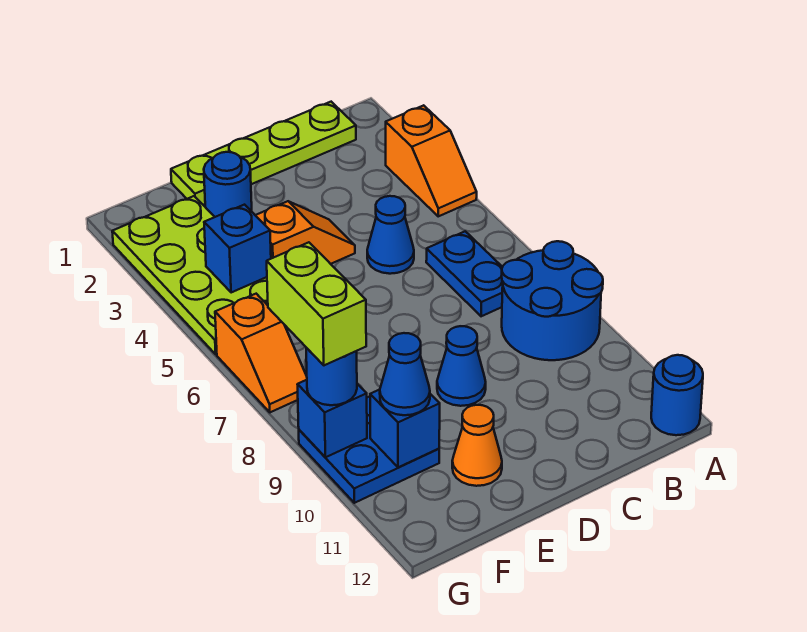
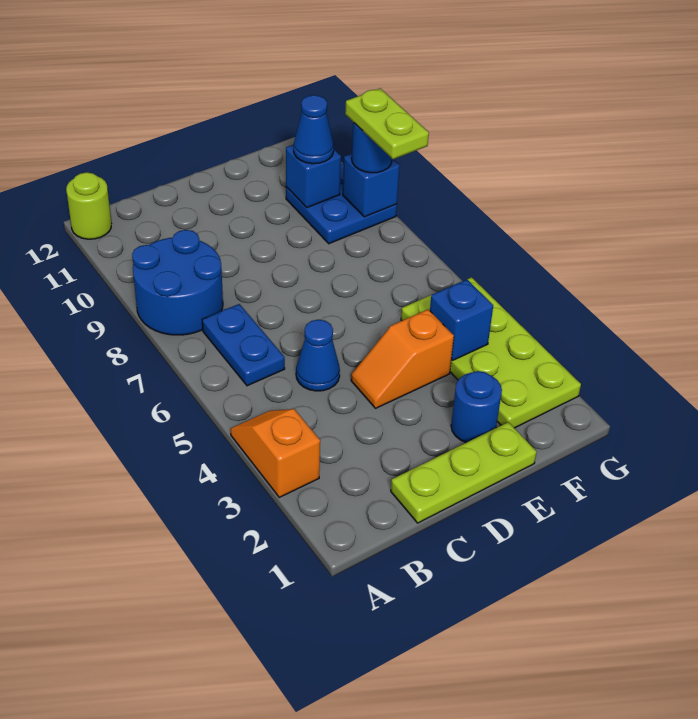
blue 1x1 round brick [651,355,703,435] -> lime 1x1 round brick [66,172,111,239]
lime 1x4 plate [171,102,356,205] -> lime 1x3 plate [391,422,537,523]
blue 1x1 cone [437,326,486,406] -> none
orange 1x1 cone [452,405,502,486] -> none
orange 1x2 slope [215,294,307,412] -> none
lime 1x2 brick [267,242,366,365] -> lime 1x2 plate [345,88,429,159]

